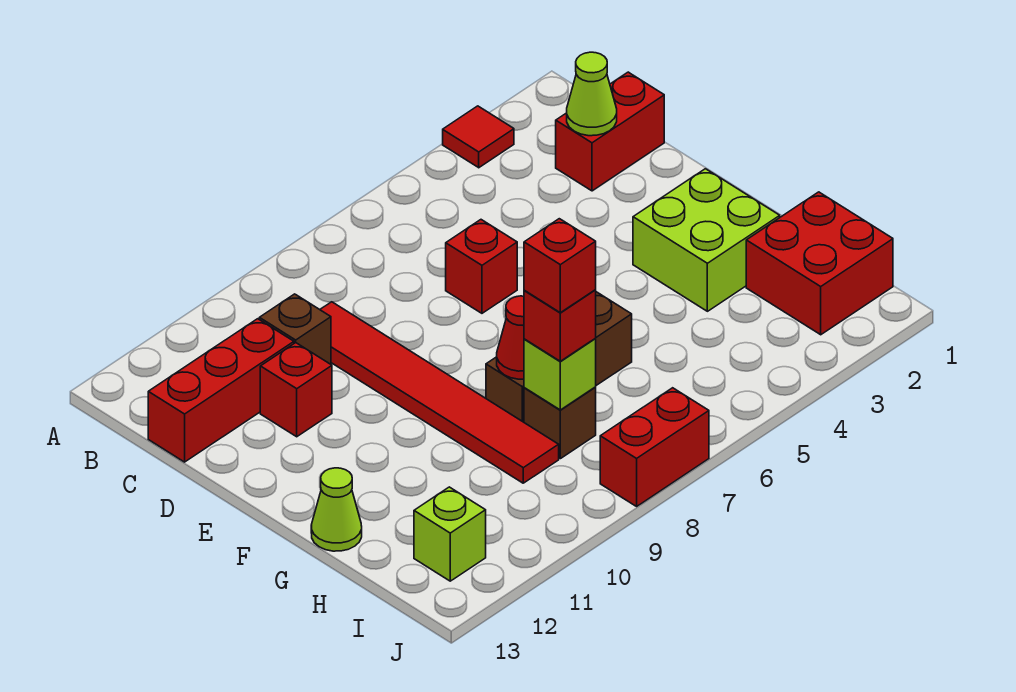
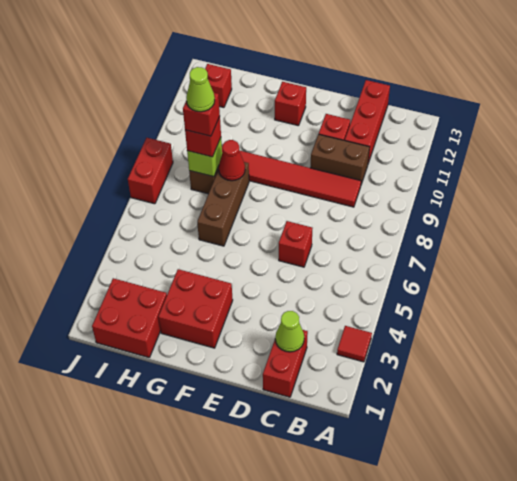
brown 1x1 brick [259,294,331,364] -> brown 1x2 brick [310,134,369,184]
lime 2x2 brick [633,169,780,311] -> red 2x2 brick [158,269,233,348]
none -> red 1x1 brick [275,82,306,126]
lime 1x1 cone [311,468,362,551] -> lime 1x1 cone moved to [186,67,215,112]
lime 1x1 brick [414,487,486,581] -> red 1x1 brick [205,64,232,107]

